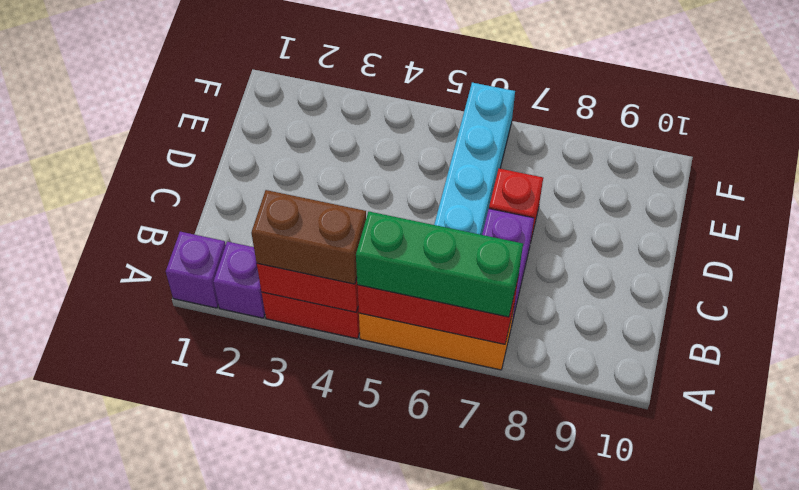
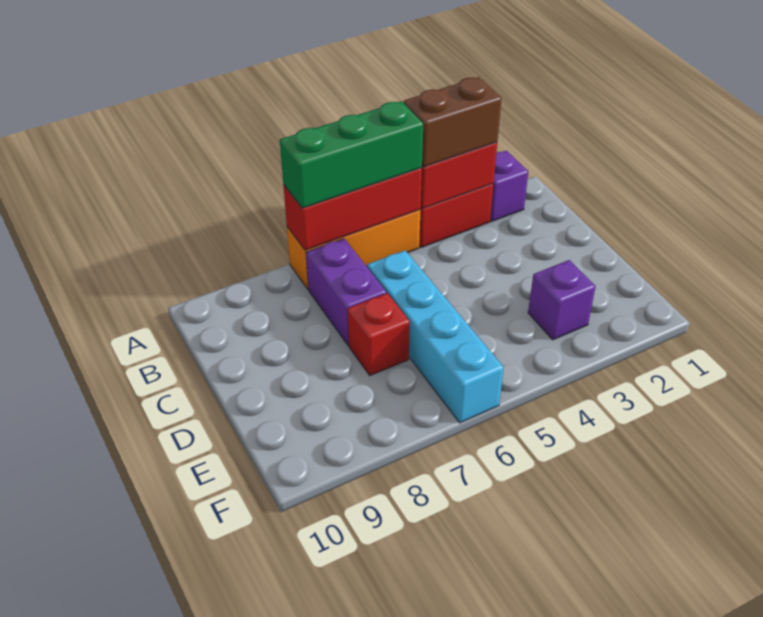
purple 1x1 brick [166,232,226,308] -> purple 1x1 brick moved to [528,260,596,340]

